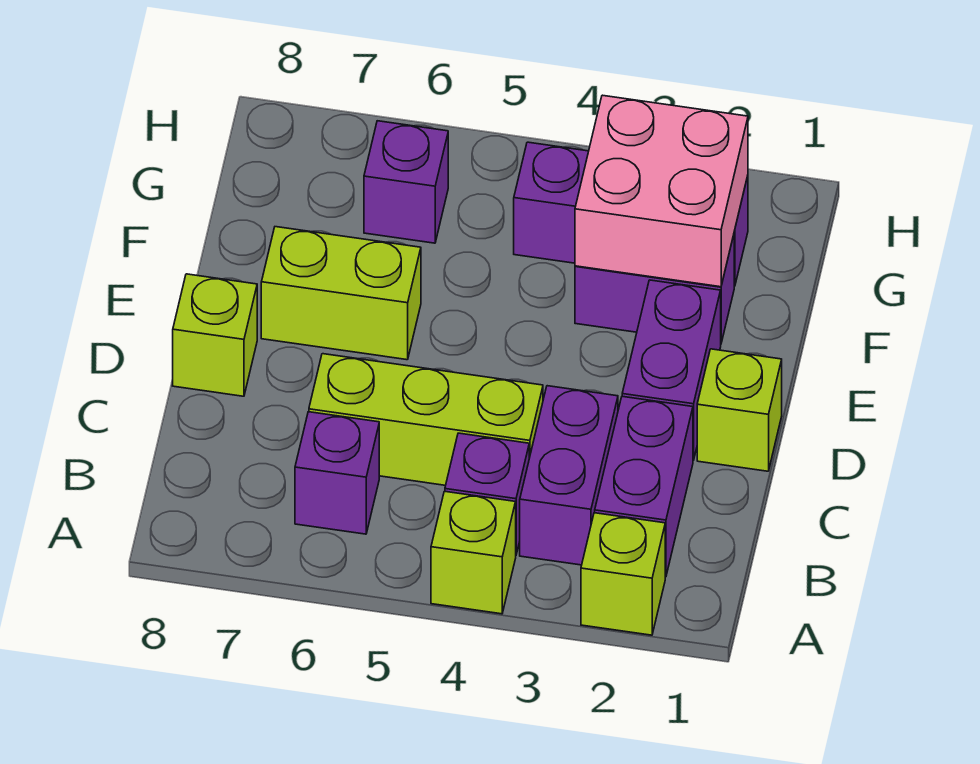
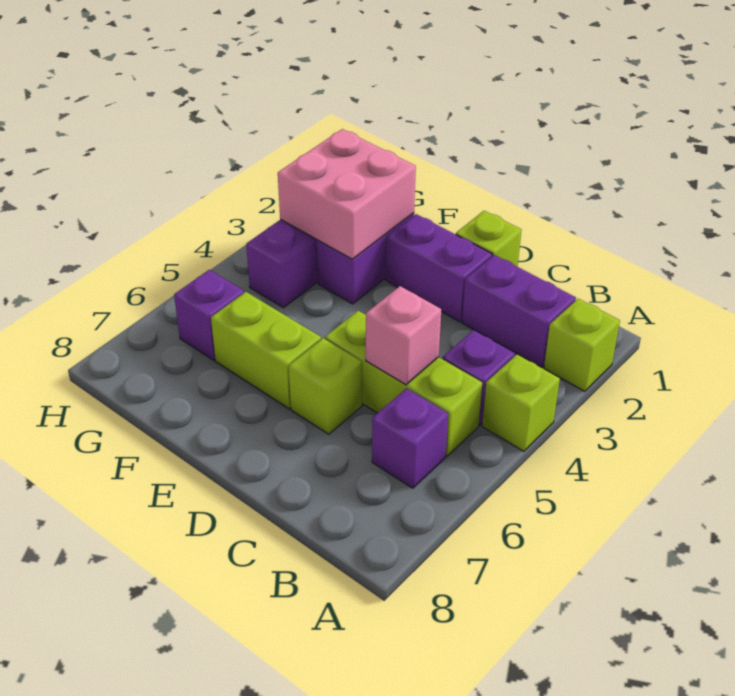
purple 1x2 brick [520,386,618,565] -> none
lime 1x3 brick [309,354,543,485] -> lime 1x3 brick turned to [325,311,482,456]
none -> pink 1x1 brick [366,286,441,385]
lime 1x1 brick [173,274,257,396] -> lime 1x1 brick moved to [289,338,362,434]
lime 1x2 brick [261,227,421,360] -> lime 1x2 brick turned to [211,292,321,409]

